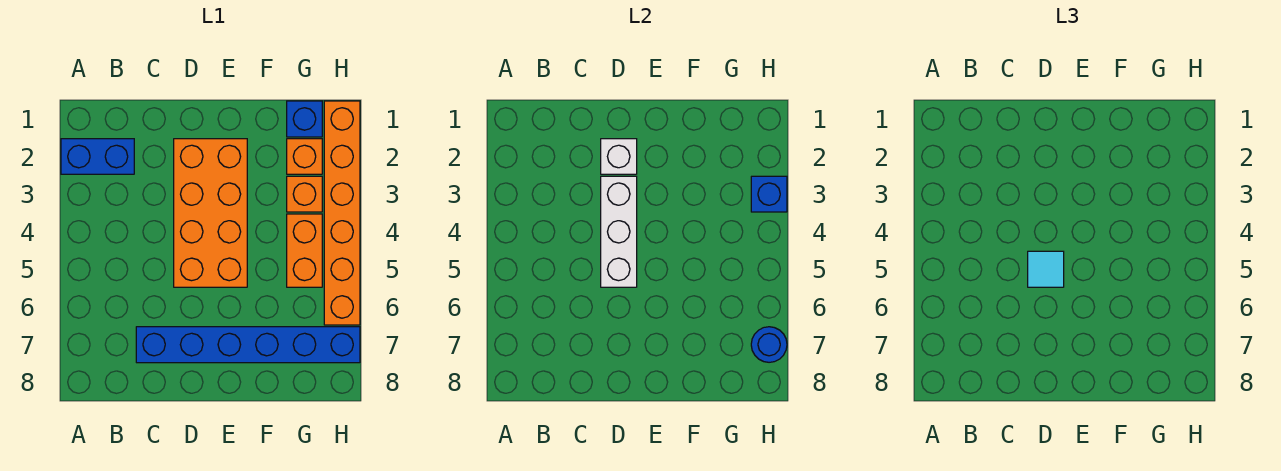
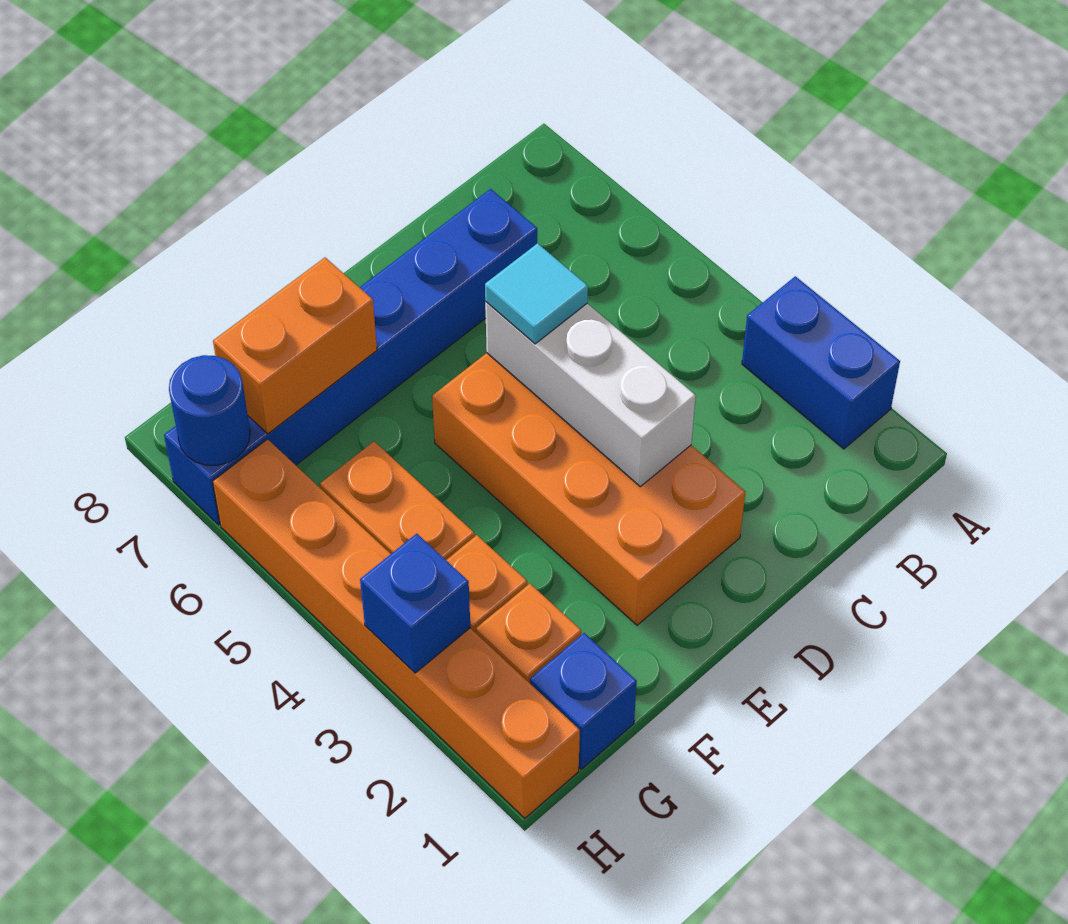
blue 1x2 brick [61,139,134,174] -> blue 1x2 brick turned to [742,276,900,449]
white 1x1 brick [601,139,637,174] -> none
none -> orange 1x2 brick [213,258,377,434]

